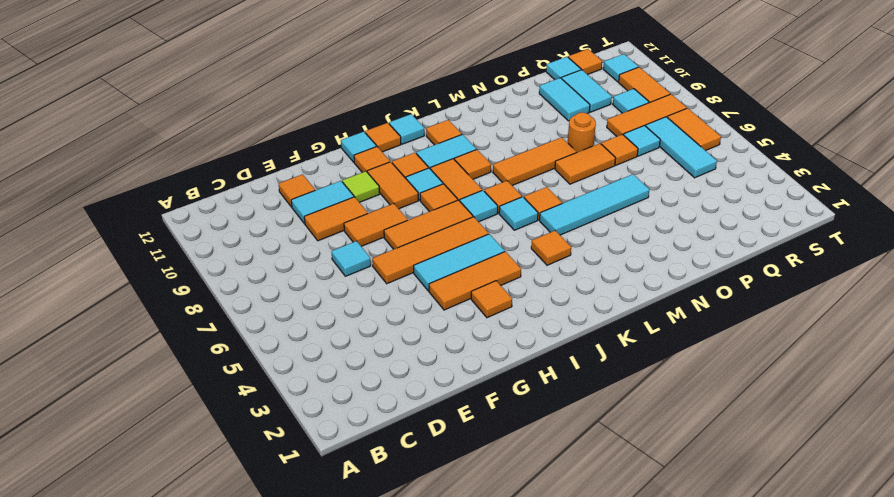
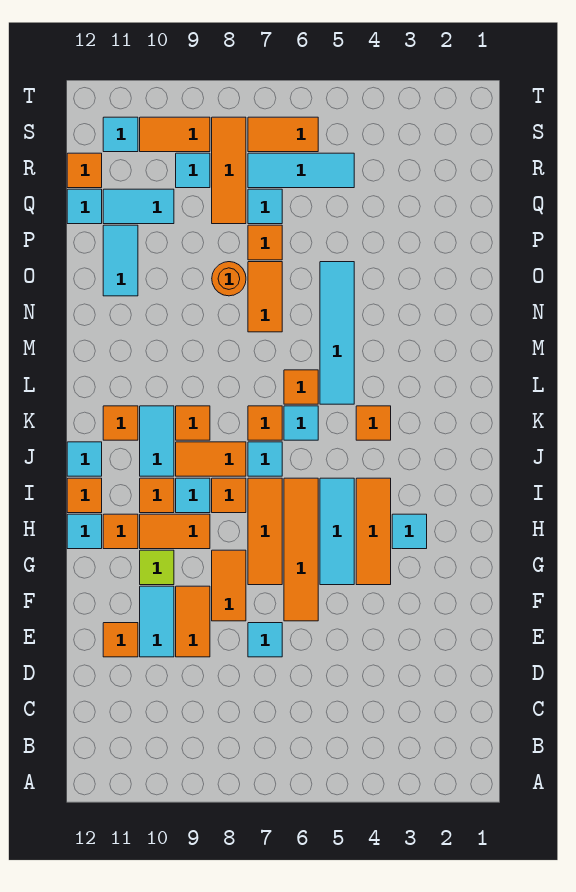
orange 1x1 tile [471,281,512,318] -> cyan 1x1 tile [392,514,427,549]
orange 1x3 tile [493,137,577,186] -> none
cyan 1x2 tile [539,78,590,121] -> cyan 1x2 tile turned to [103,225,138,296]

